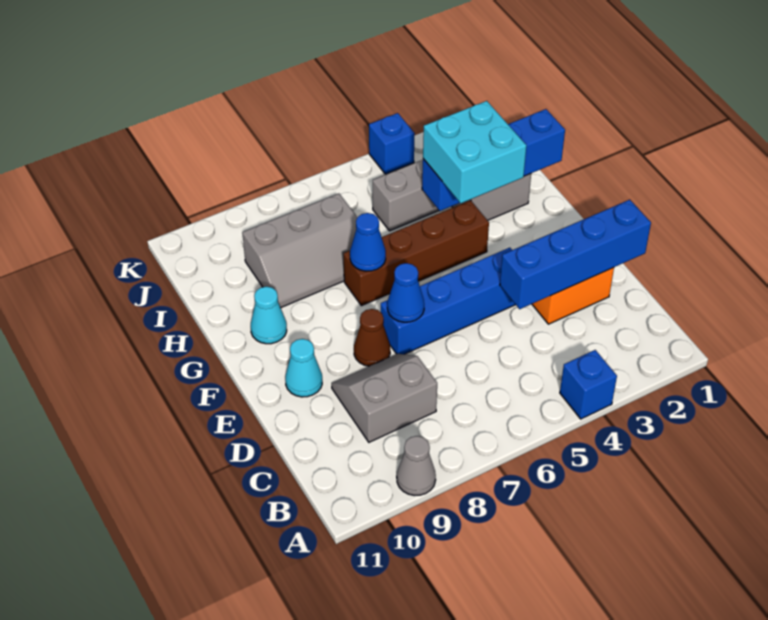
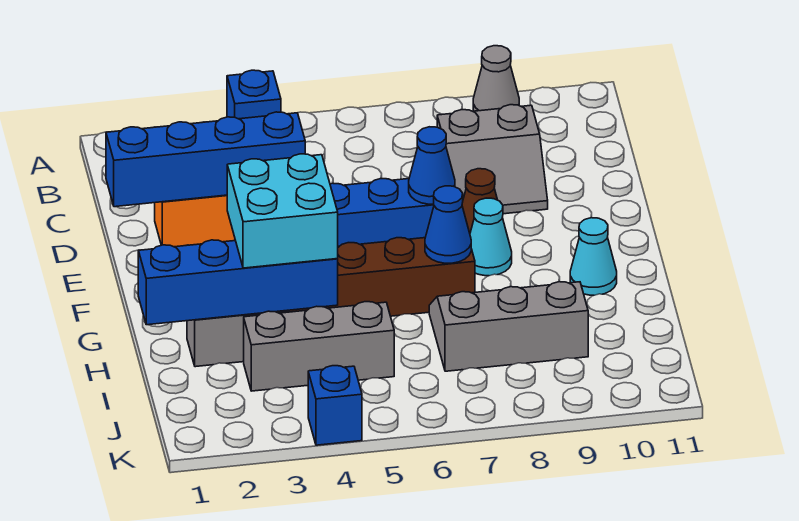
cyan 1x1 cone [285,339,322,397] -> cyan 1x1 cone moved to [470,198,512,276]

